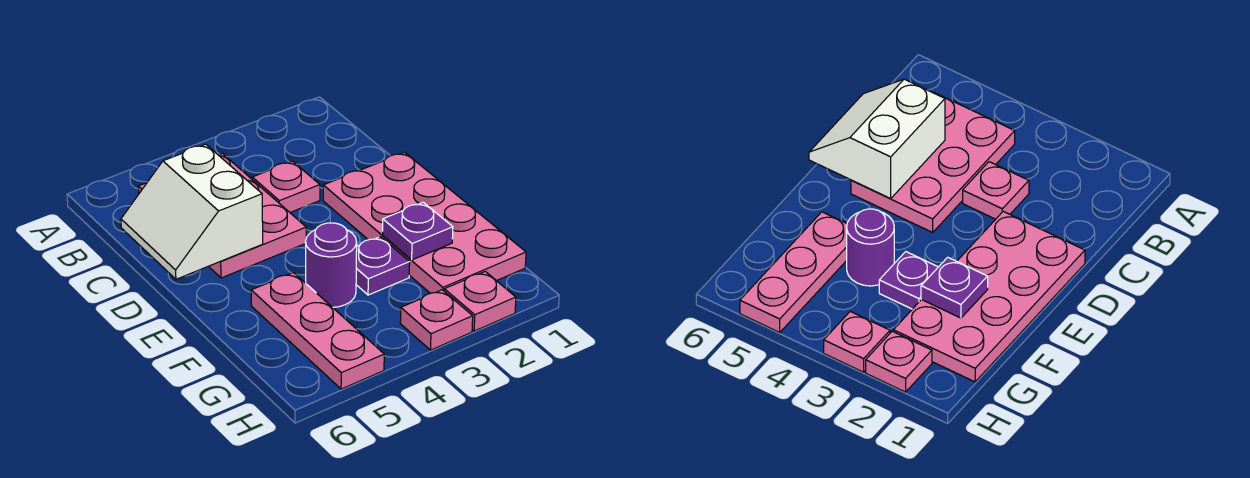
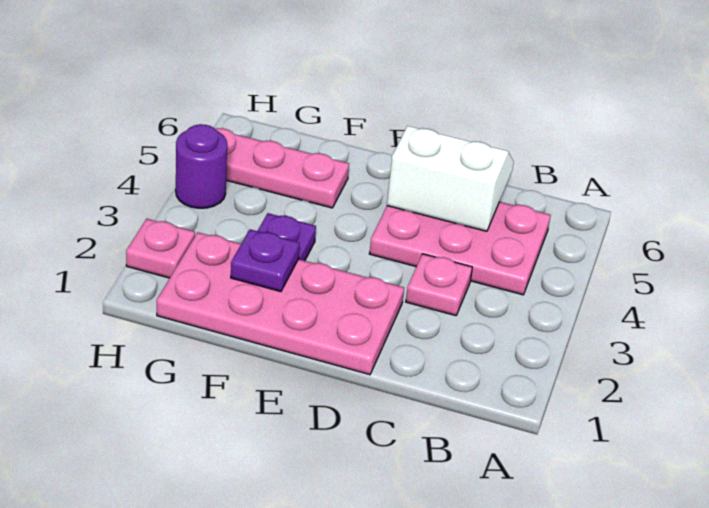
purple 1x1 round brick [305,223,357,307] -> purple 1x1 round brick moved to [176,124,227,208]
pink 1x1 plate [400,290,473,350] -> none

